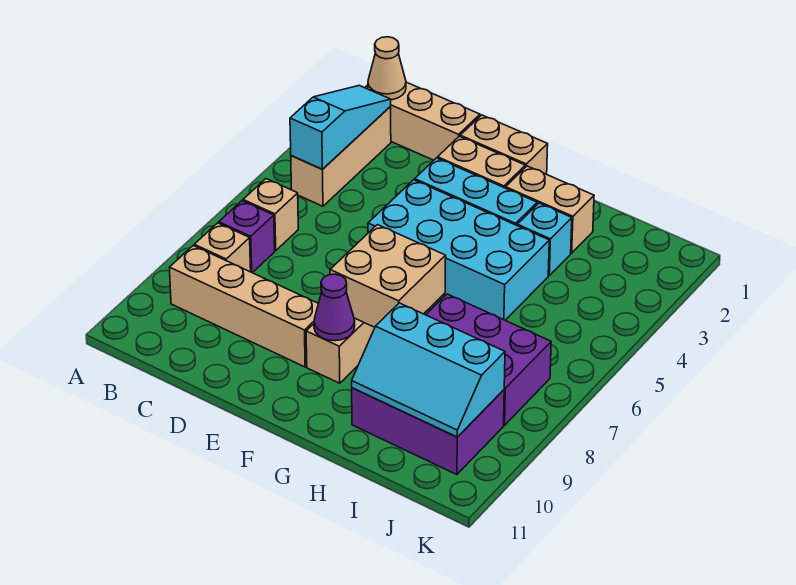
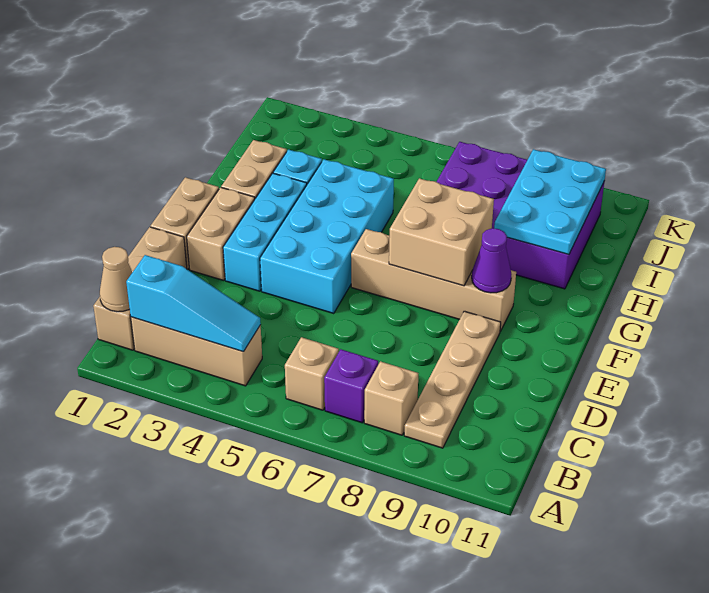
cyan 1x3 slope [290,85,391,169] -> cyan 1x3 slope turned to [126,255,261,352]
tan 1x4 brick [169,246,318,367] -> tan 1x4 plate [404,311,501,448]
cyan 2x3 slope [352,303,505,437] -> cyan 2x3 plate [494,149,606,255]

